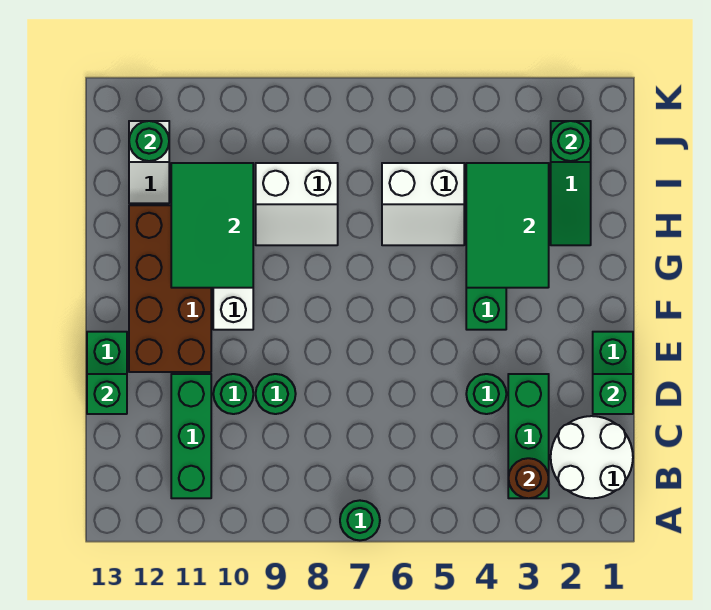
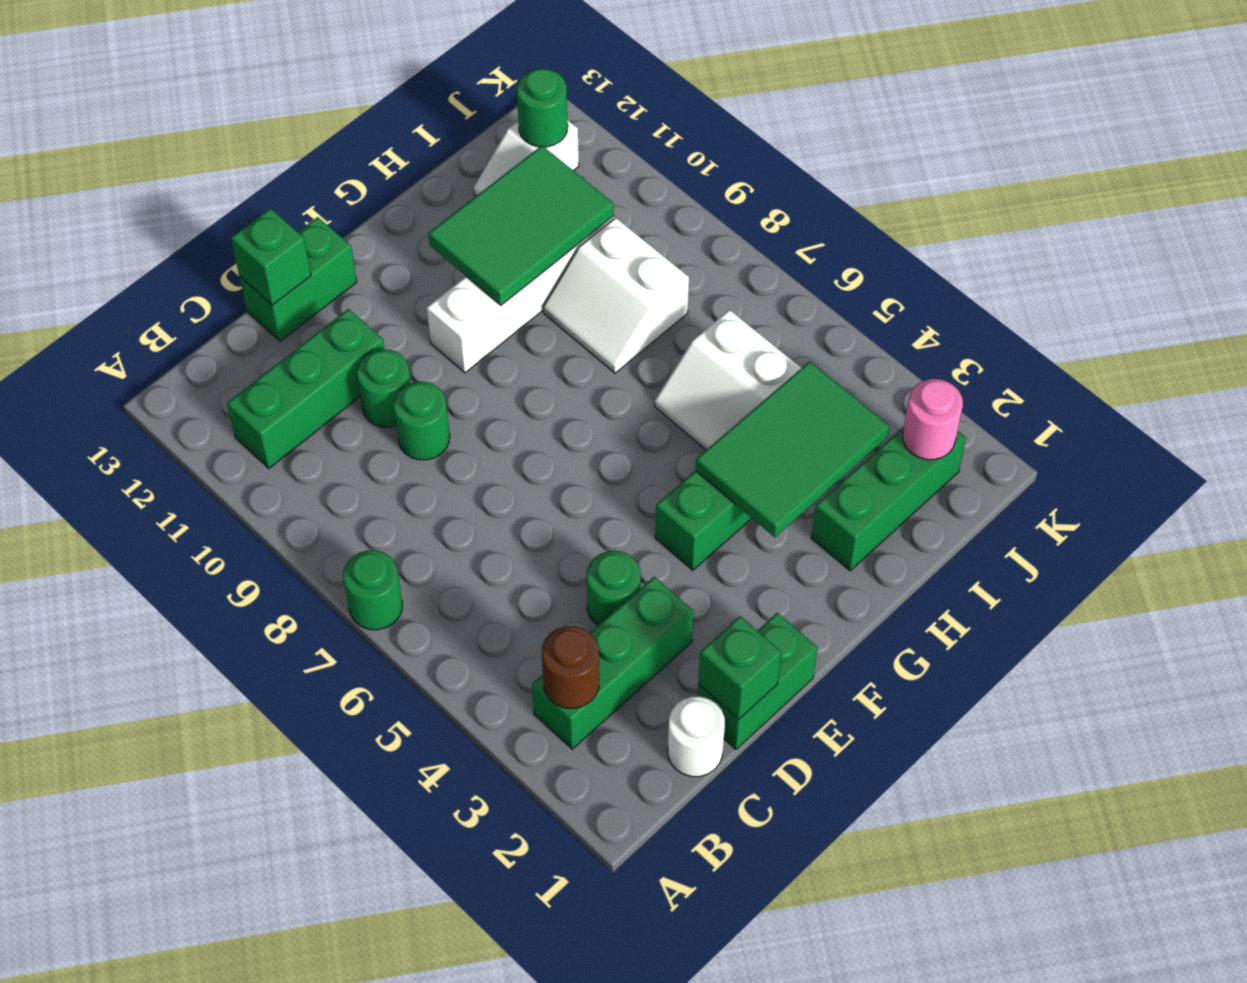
white 2x2 round brick [551,416,633,498] -> white 1x1 round brick [668,697,725,777]
brown 2x4 brick [129,205,211,372] -> none
green 1x3 slope [551,121,591,245] -> green 1x3 brick [811,427,966,571]
green 1x1 round brick [551,121,591,161] -> pink 1x1 round brick [903,379,963,460]

